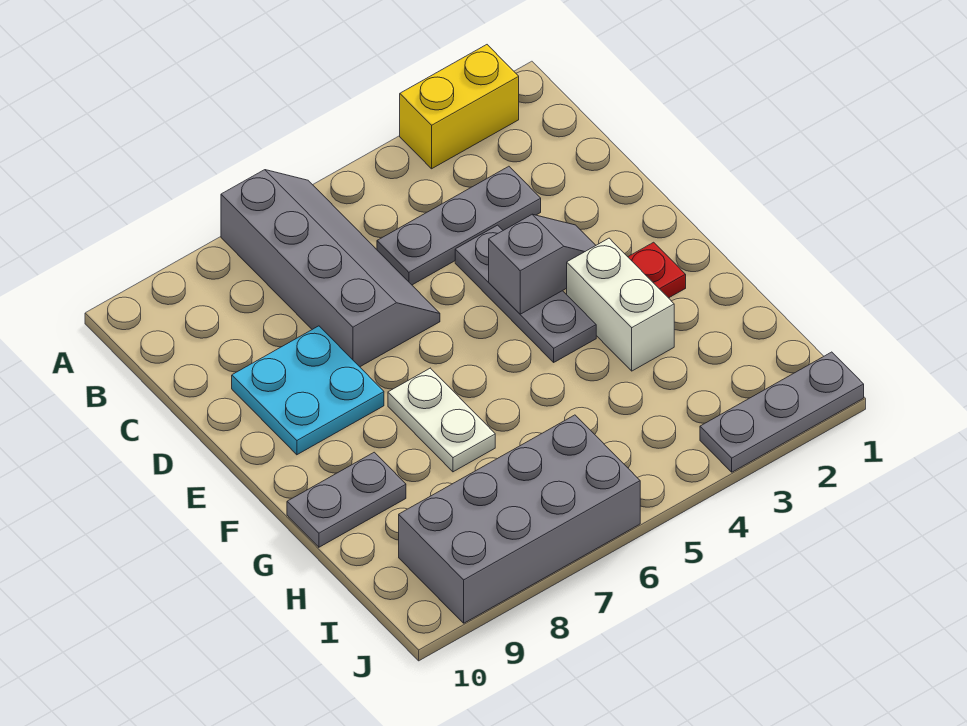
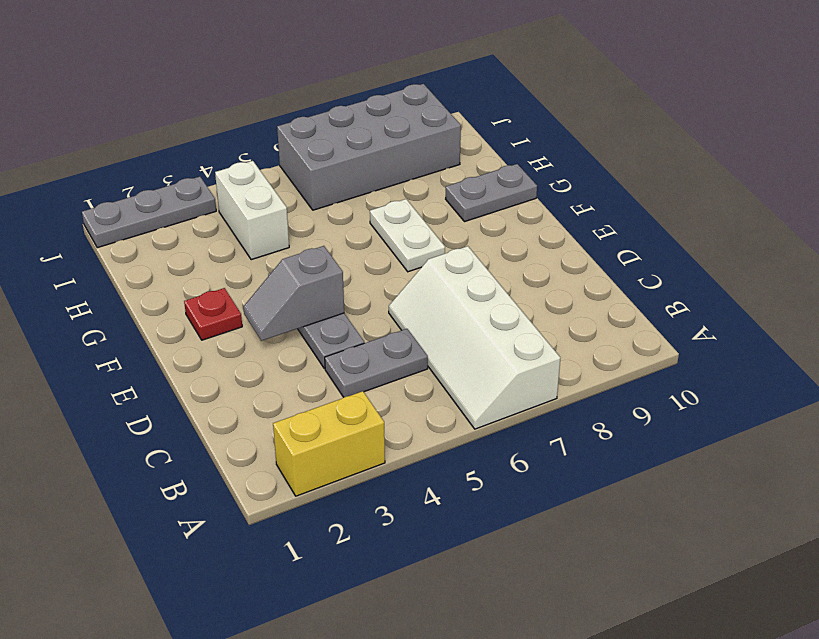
grey 2x4 slope [221,170,440,367] -> white 2x4 slope [389,246,560,429]
grey 1x3 plate [377,166,541,285] -> grey 1x2 plate [325,329,428,397]
cyan 2x2 plate [232,326,384,455] -> none
white 1x2 brick [567,238,674,371] -> white 1x2 brick moved to [215,161,289,260]

